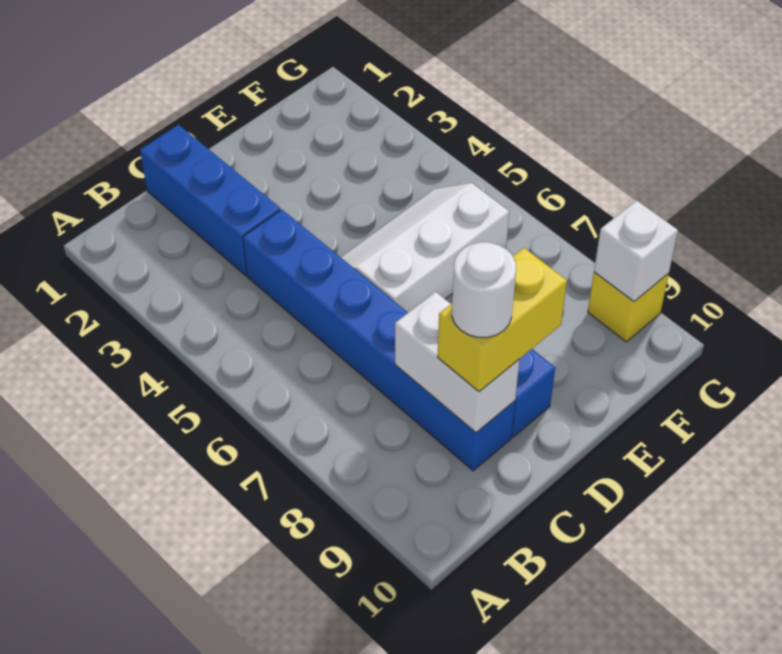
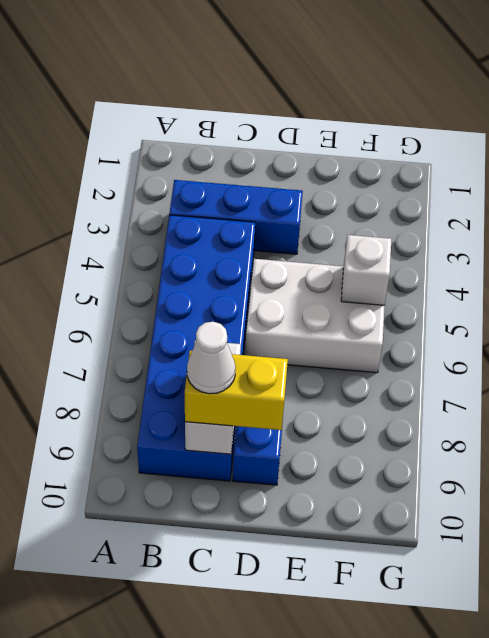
blue 1x3 brick [140,125,280,276] -> blue 1x3 brick turned to [169,180,303,254]
blue 1x6 brick [243,210,515,471] -> blue 2x6 brick [137,215,255,481]
white 1x1 round brick [452,242,516,338] -> white 1x1 cone [187,322,235,394]
white 2x3 slope [341,183,509,313] -> white 2x3 brick [245,259,385,373]
yellow 1x1 brick [588,272,669,342] -> none
white 1x1 brick [594,200,678,302] -> white 1x1 brick moved to [341,235,391,305]

